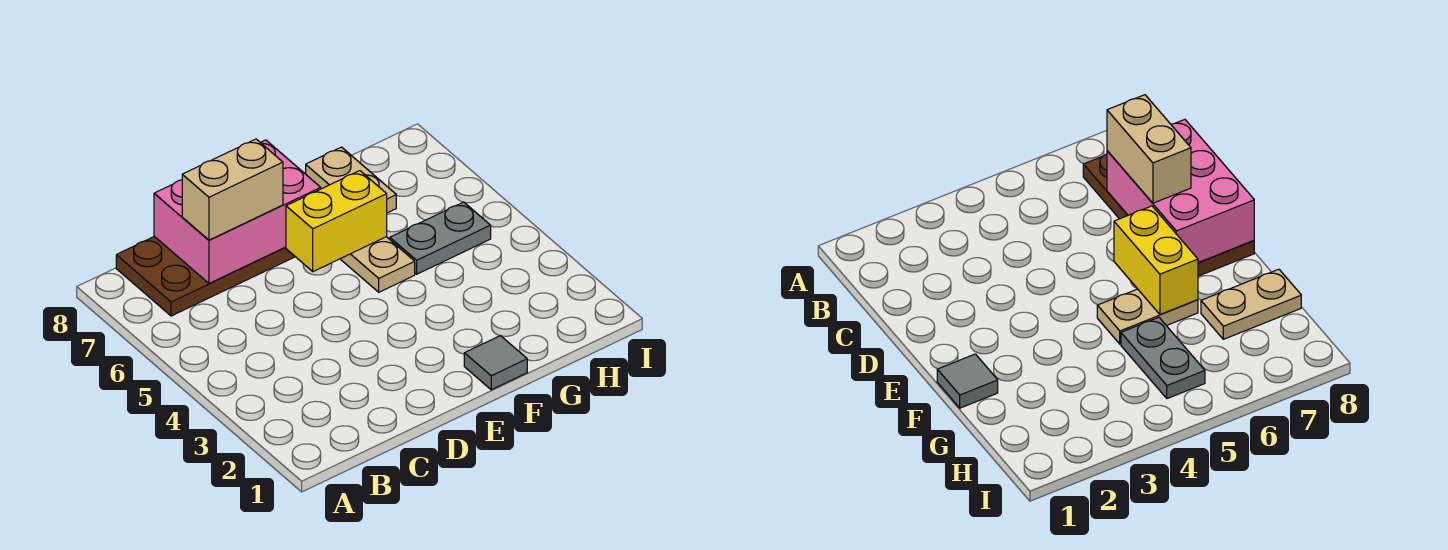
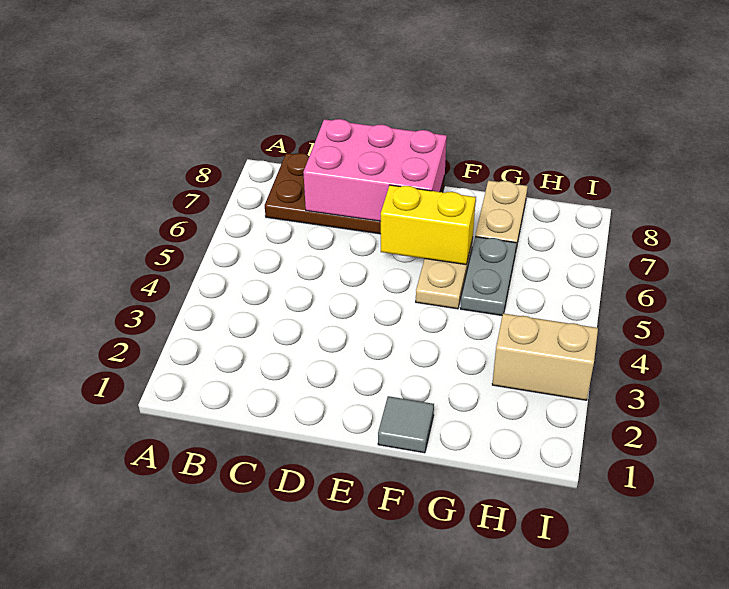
tan 1x2 brick [182,139,283,240] -> tan 1x2 brick moved to [492,313,598,400]
grey 1x2 plate [390,202,491,274] -> grey 1x2 plate turned to [460,237,517,316]

